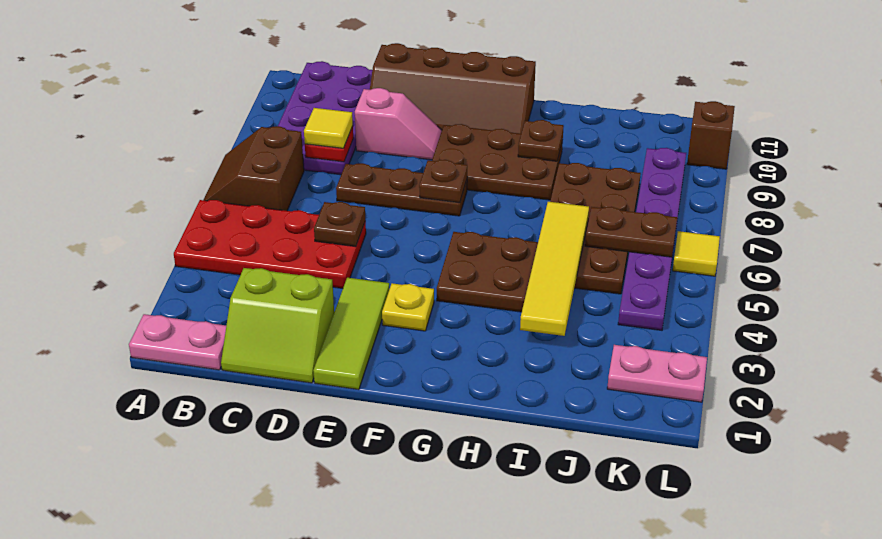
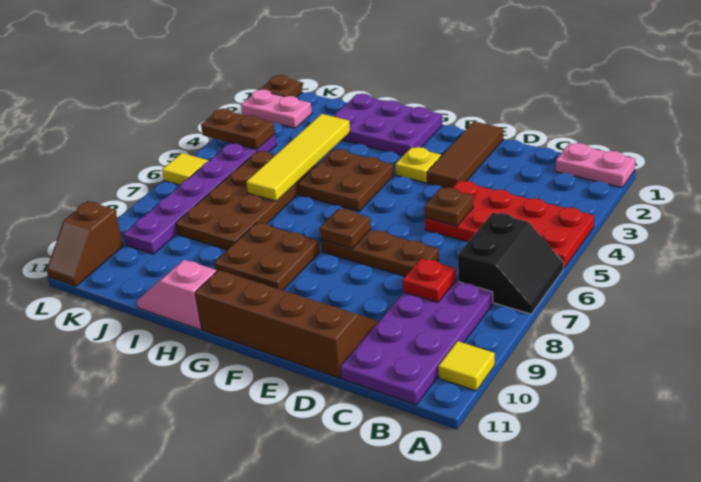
brown 2x2 slope [204,126,304,211] -> black 2x2 slope [458,213,564,314]
lime 2x2 slope [221,268,334,383] -> none
yellow 1x1 tile [304,108,353,148] -> yellow 1x1 tile moved to [438,341,495,391]
pink 1x2 slope [355,88,442,160] -> pink 1x2 slope moved to [137,260,217,330]
lime 1x3 tile [313,278,389,390] -> brown 1x3 tile [427,121,504,188]
brown 2x3 plate [432,124,563,200] -> brown 2x2 plate [214,222,320,290]
none -> purple 2x3 plate [333,94,443,155]
brown 1x1 plate [518,120,564,161] -> brown 1x1 plate moved to [259,75,302,97]
brown 1x2 plate [585,207,677,257] -> brown 1x2 plate moved to [201,108,275,149]

